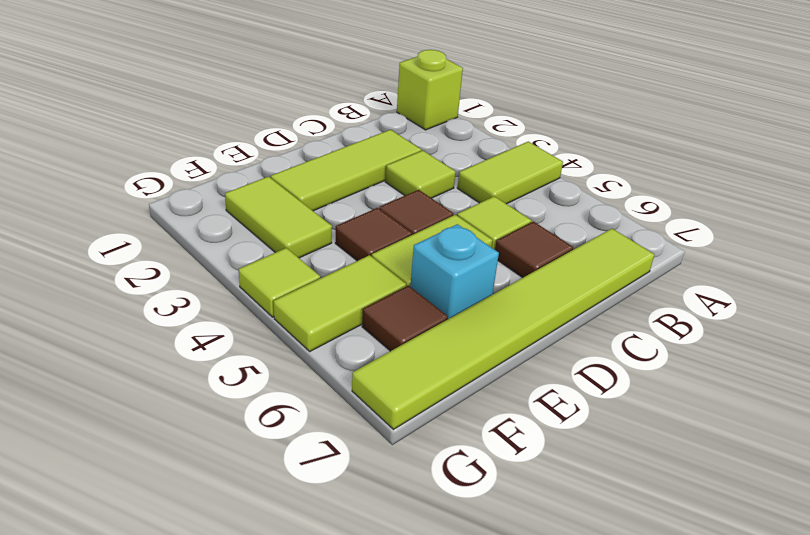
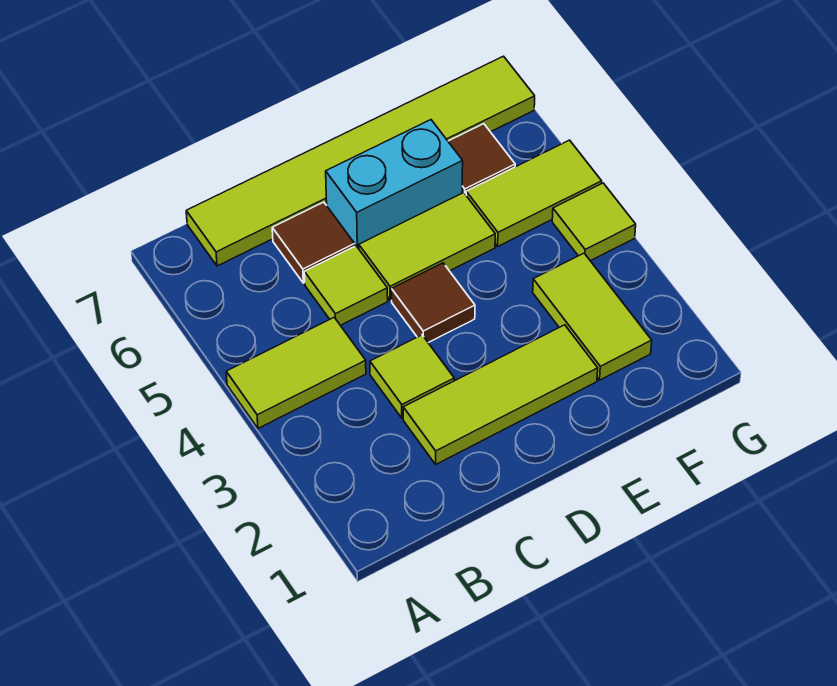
lime 1x1 brick [397,50,463,130] -> none
brown 1x1 tile [335,208,412,261] -> none
cyan 1x1 brick [410,224,499,319] -> cyan 1x2 brick [326,120,463,249]

